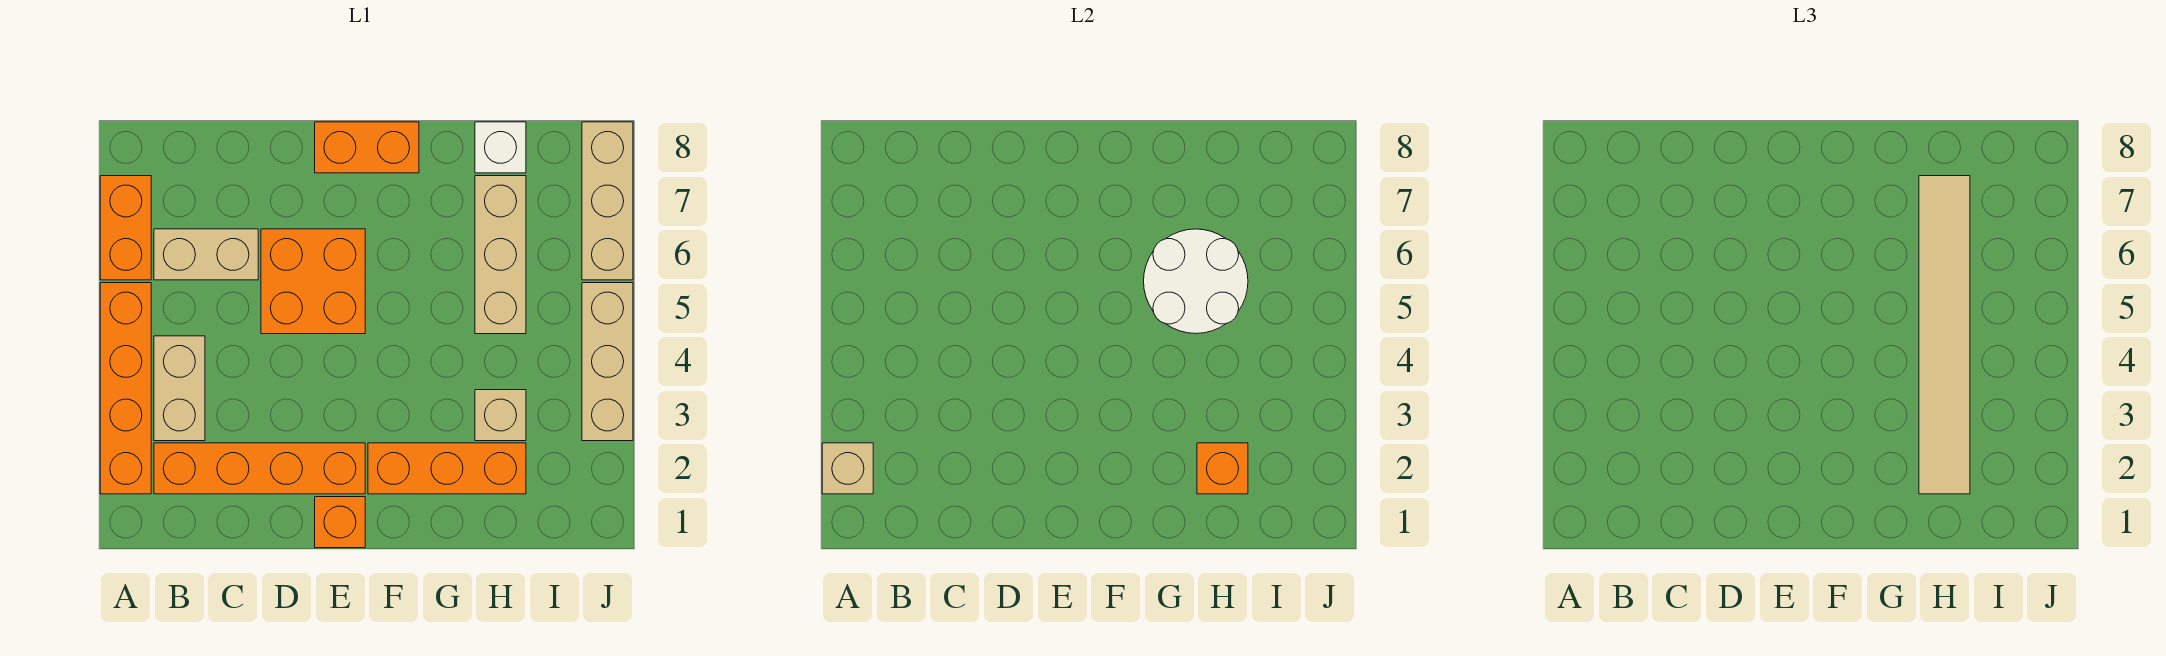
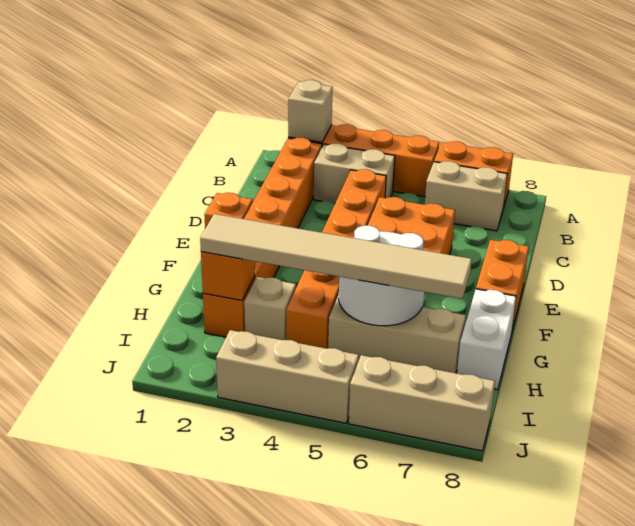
tan 1x2 brick [154,229,258,280] -> tan 1x2 brick turned to [425,161,507,231]
none -> orange 1x6 brick [286,169,386,349]
white 1x1 brick [475,122,526,173] -> white 1x2 brick [457,289,516,390]

